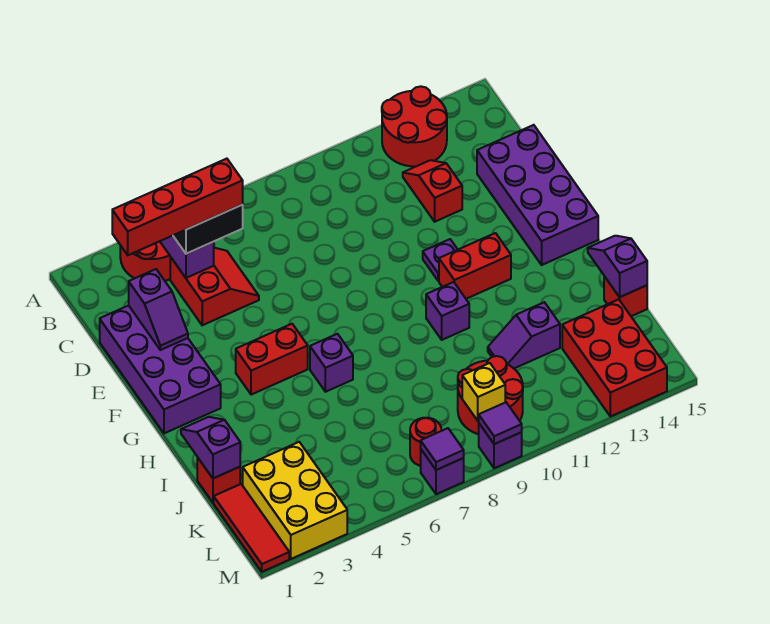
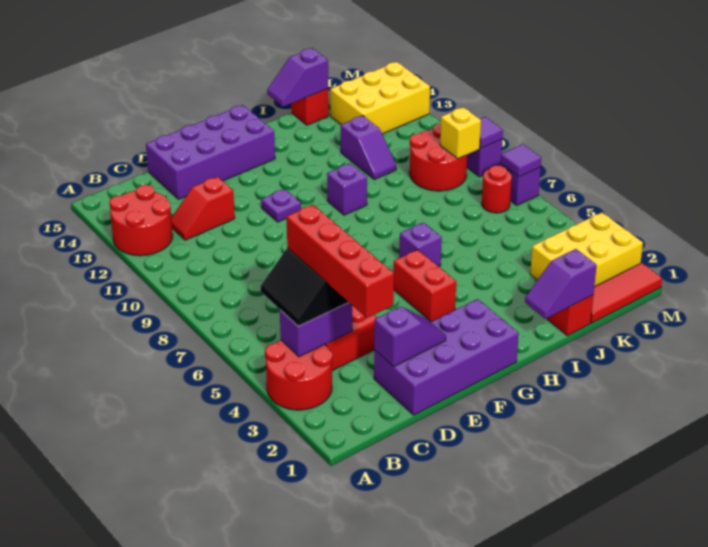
red 1x2 brick [439,233,511,299] -> none
red 2x3 brick [562,299,667,416] -> yellow 2x3 brick [330,62,430,134]

